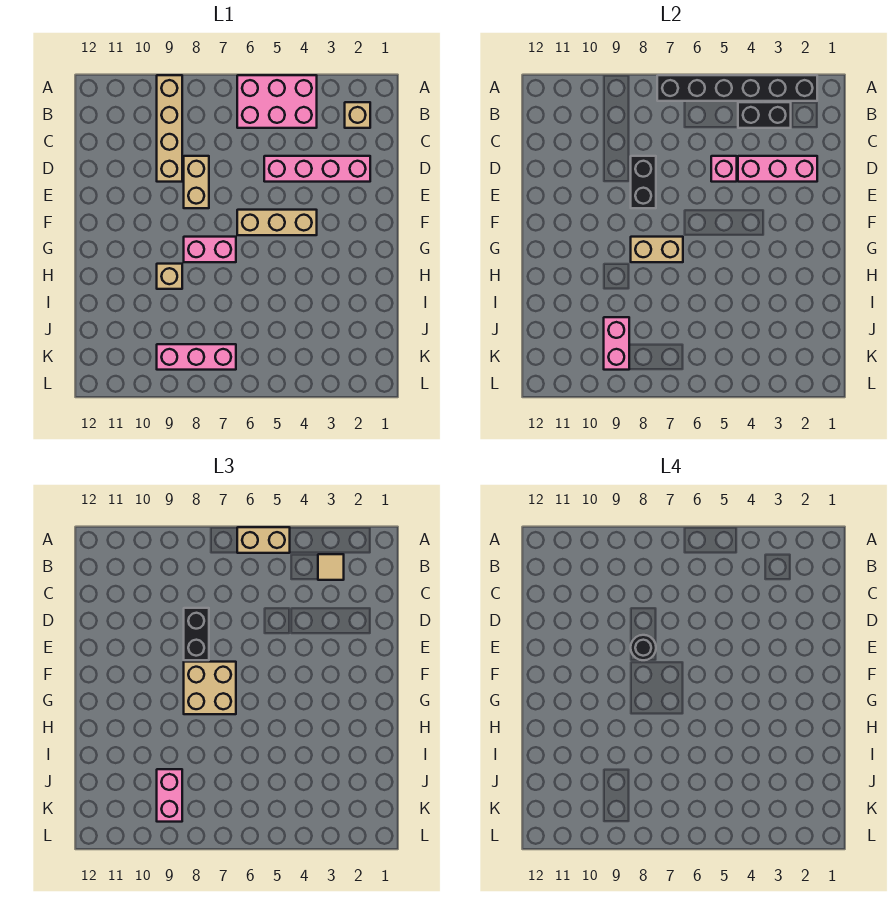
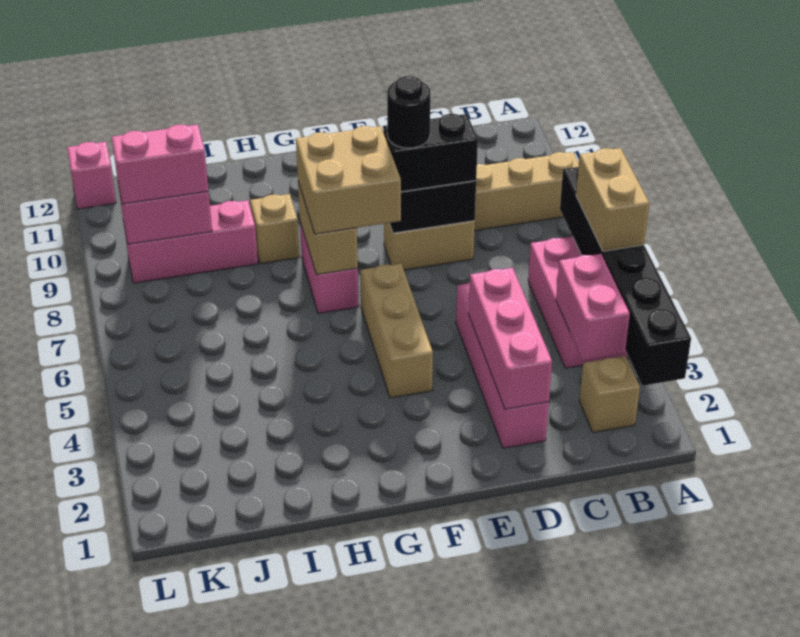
black 1x2 brick [738,102,791,128] -> pink 1x2 brick [556,254,630,361]
tan 1x1 tile [318,554,344,580] -> none
pink 1x1 brick [711,156,737,182] -> pink 1x1 brick moved to [67,142,116,209]
pink 1x3 brick [157,344,236,370] -> pink 1x3 brick turned to [124,200,258,283]

